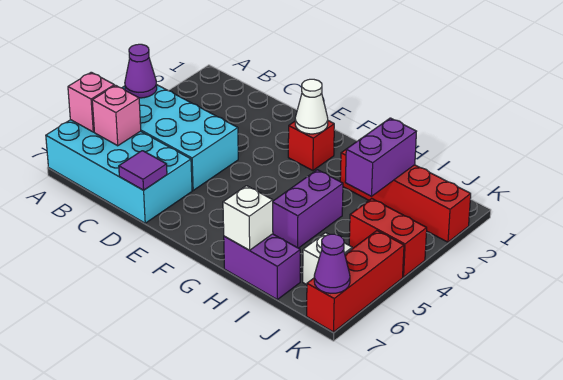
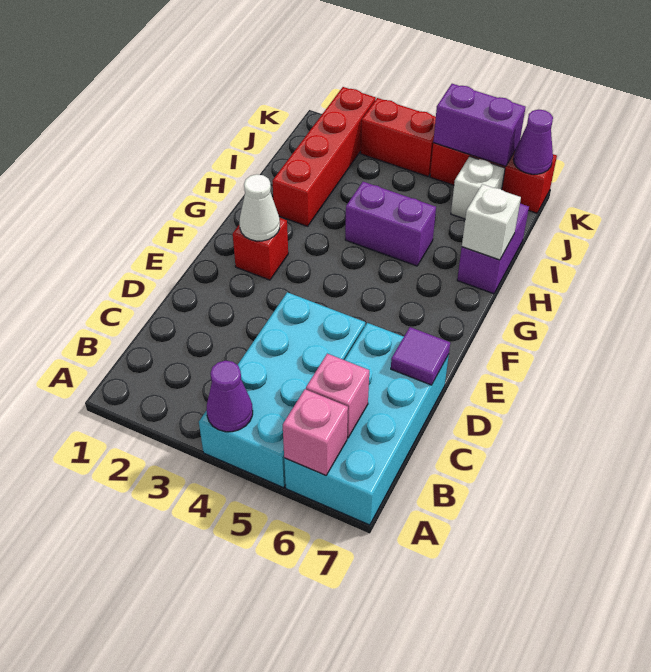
purple 1x2 brick [345,118,416,196] -> purple 1x2 brick moved to [433,84,526,166]
red 1x2 brick [349,199,427,277] -> red 1x2 brick turned to [361,98,436,177]

